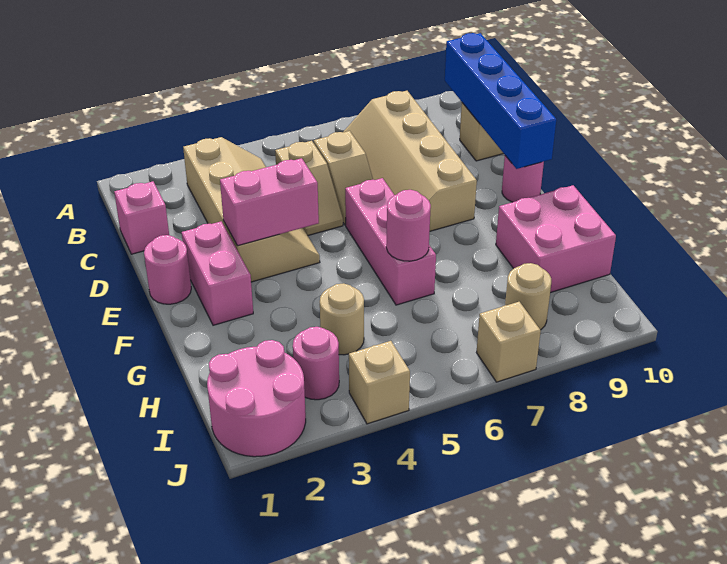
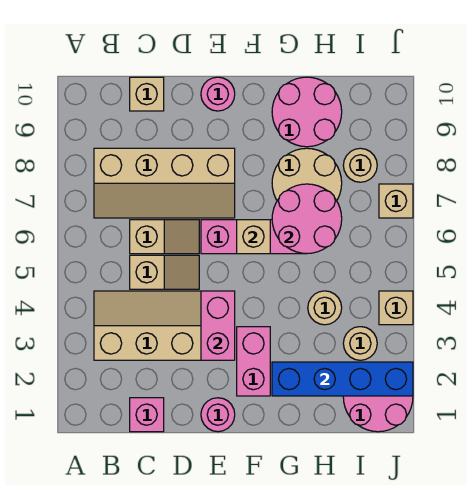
blue 1x4 brick [445,33,556,169] -> blue 1x4 brick moved to [272,362,413,396]
pink 1x2 brick [182,222,253,325] -> pink 1x2 brick turned to [237,327,270,396]
none -> tan 1x1 brick [237,220,270,254]
pink 1x1 round brick [386,190,431,261] -> pink 2x2 round brick [272,184,342,254]
none -> tan 2x2 round brick [272,148,342,201]
pink 2x2 brick [496,185,616,293] -> pink 2x2 round brick [272,77,342,147]
pink 1x1 round brick [293,327,339,400] -> tan 1x1 round brick [343,327,377,360]

